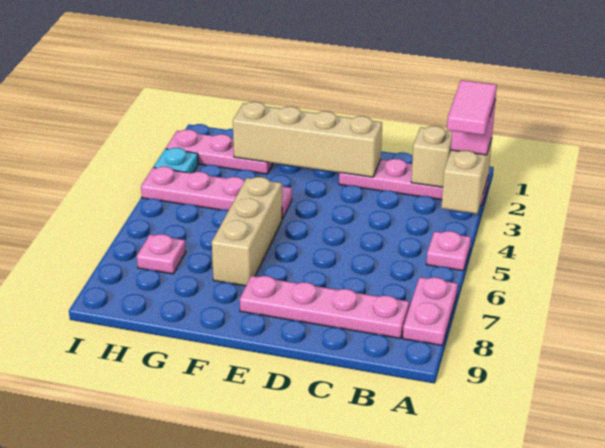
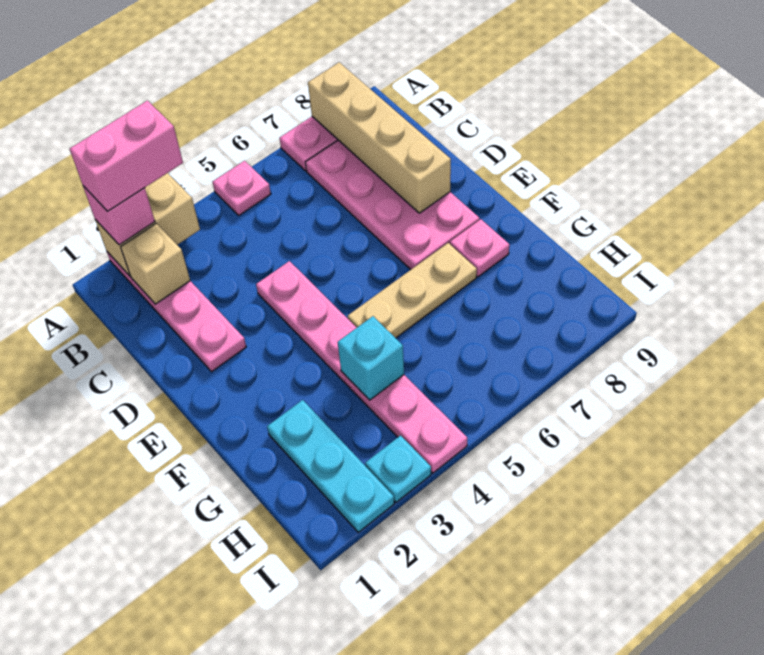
pink 1x2 tile [447,80,497,135] -> pink 1x2 brick [70,101,183,212]
pink 1x4 plate [240,276,409,338] -> pink 2x4 plate [305,140,479,270]
tan 1x4 brick [233,102,382,177] -> tan 1x4 brick moved to [308,62,451,213]
pink 1x4 plate [141,167,292,219] -> pink 1x6 plate [256,261,467,473]
tan 1x3 brick [212,177,282,286] -> tan 1x3 plate [348,243,477,338]
pink 1x3 plate [166,130,273,174] -> cyan 1x3 plate [267,400,394,532]
none -> cyan 1x1 brick [338,316,404,400]
pink 1x1 plate [137,234,186,274] -> pink 1x1 plate moved to [450,219,509,277]

